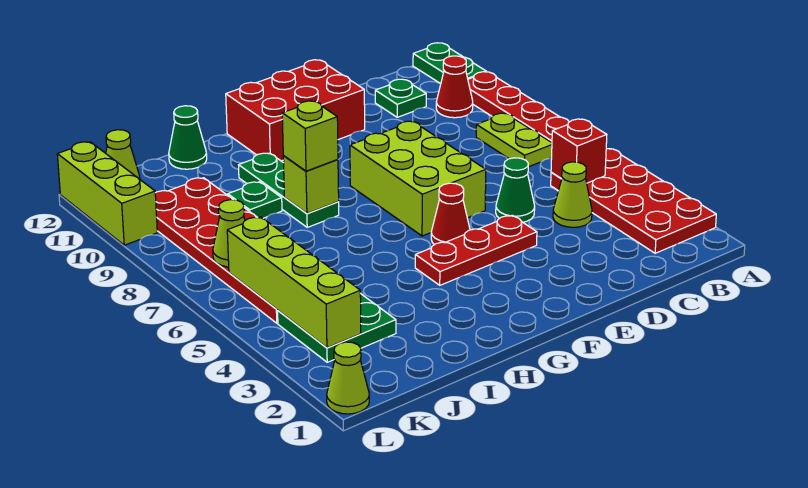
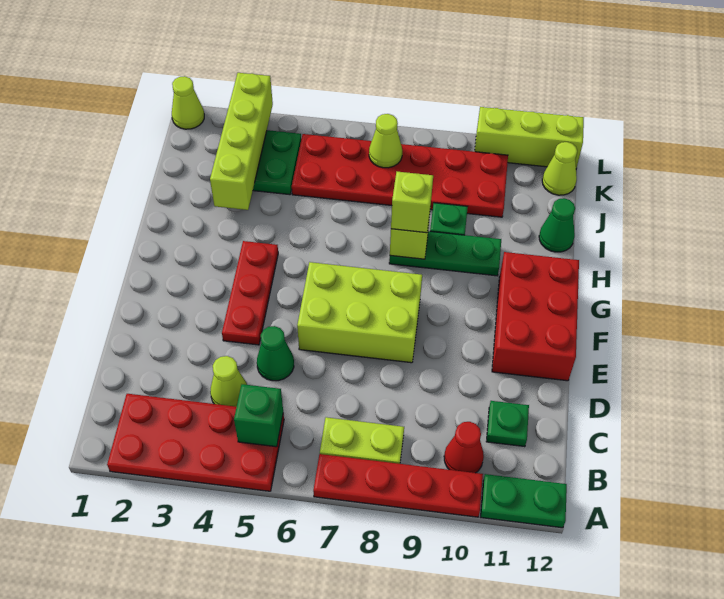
red 1x1 brick [551,119,607,183] -> green 1x1 brick [234,384,283,447]
red 1x1 cone [431,183,470,245] -> none
lime 1x4 brick [227,217,361,348] -> lime 1x4 brick turned to [210,73,273,210]

